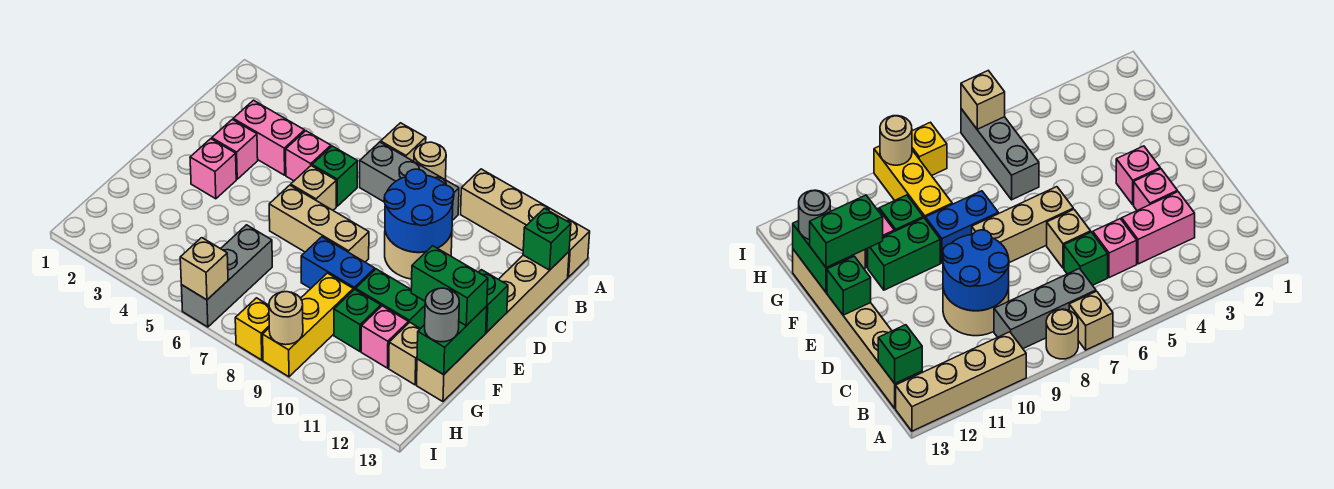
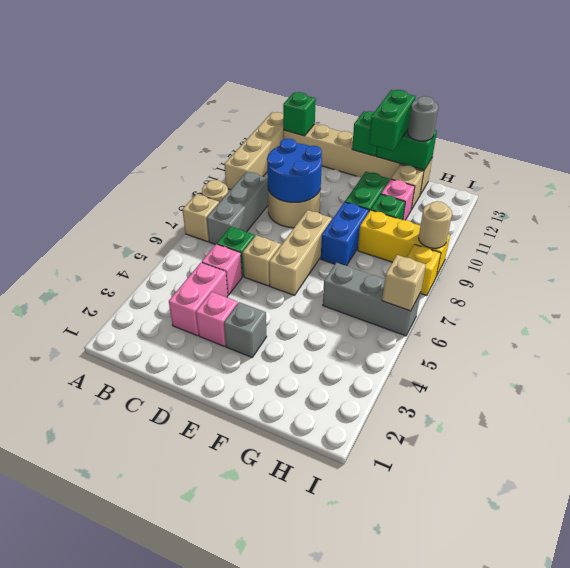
pink 1x1 brick [190,139,236,199] -> grey 1x1 brick [224,302,267,357]

